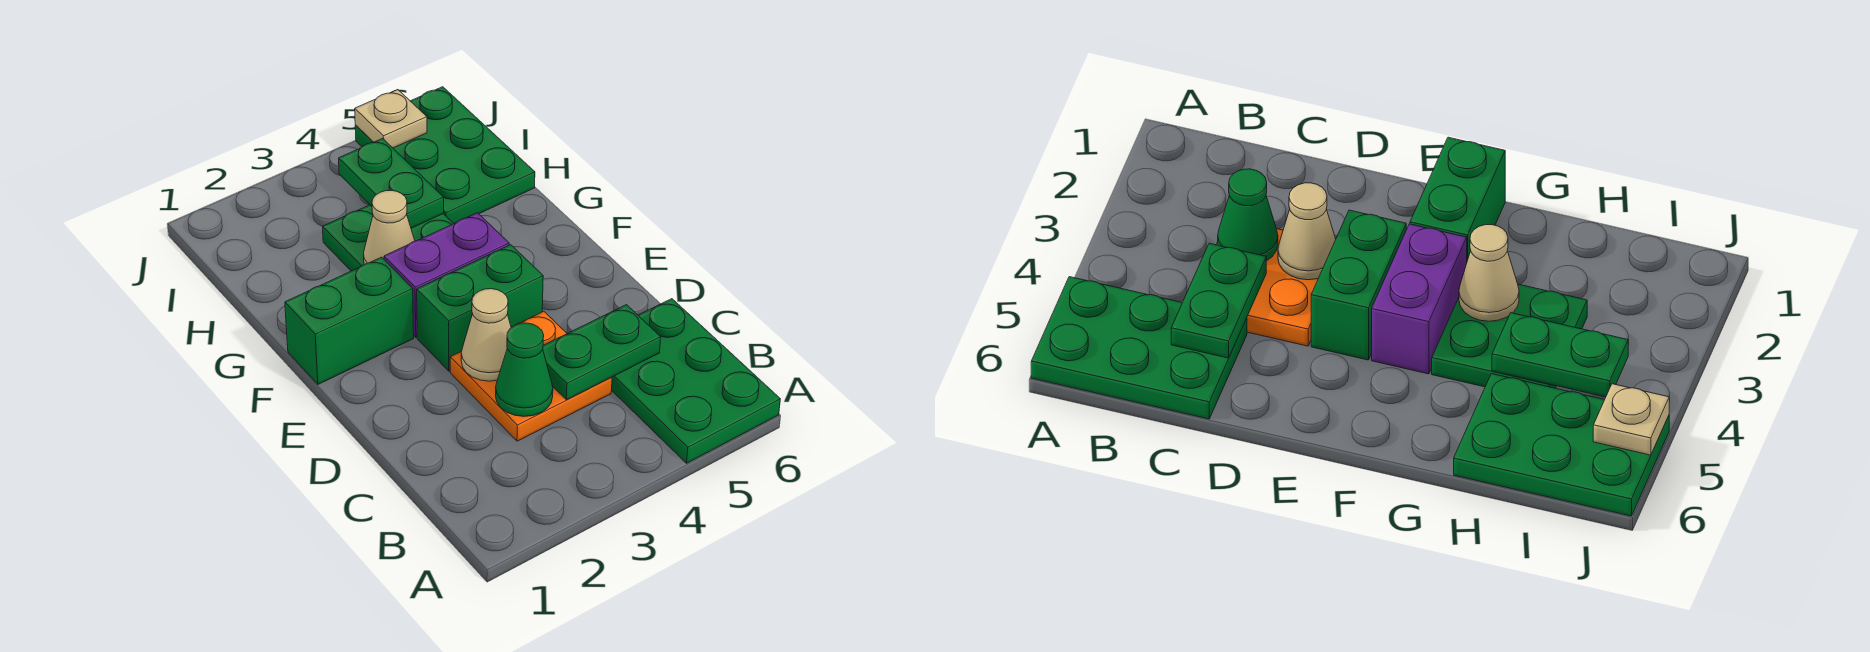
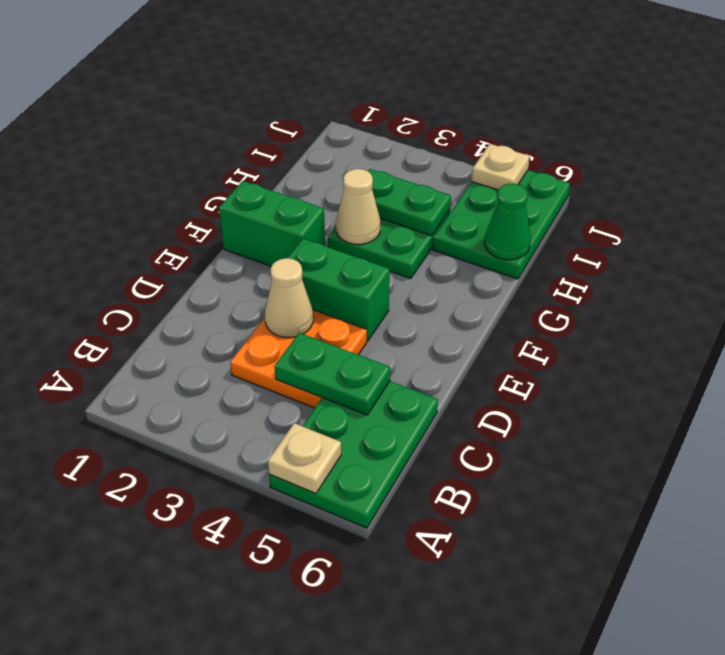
none -> tan 1x1 plate [268,423,341,494]
green 1x1 cone [496,323,553,417] -> green 1x1 cone moved to [485,184,531,260]
purple 1x2 brick [384,213,509,337] -> none
green 1x2 plate [339,138,444,228] -> green 1x2 plate turned to [368,169,451,235]

